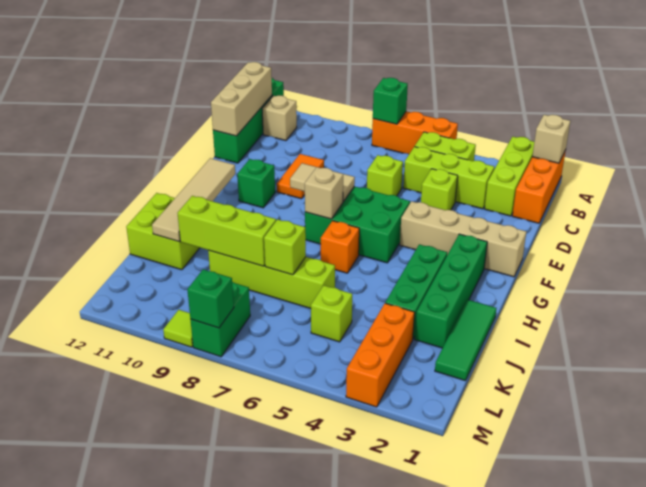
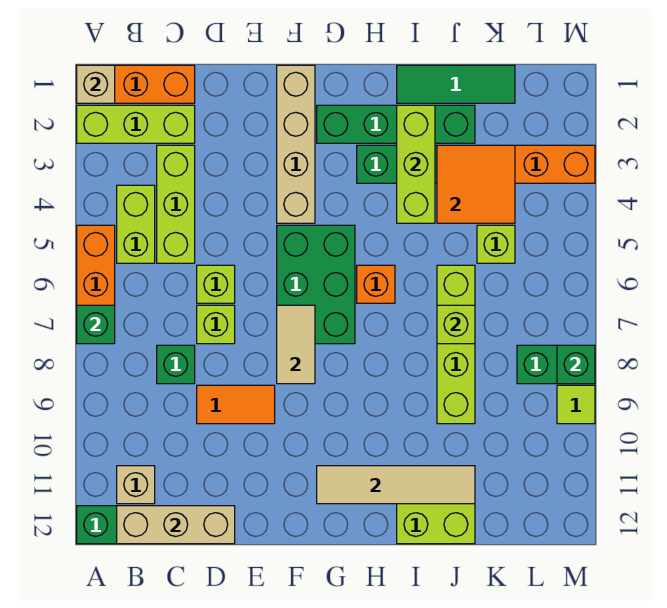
lime 1x1 brick [421,169,458,210] -> lime 1x1 brick moved to [197,305,235,344]
green 1x1 brick [237,159,275,208] -> green 1x1 brick moved to [157,345,195,384]
tan 1x1 brick [305,167,343,219] -> none
none -> orange 2x2 tile [437,145,515,223]
lime 1x3 brick [178,196,276,266] -> lime 1x3 brick moved to [397,105,435,223]

